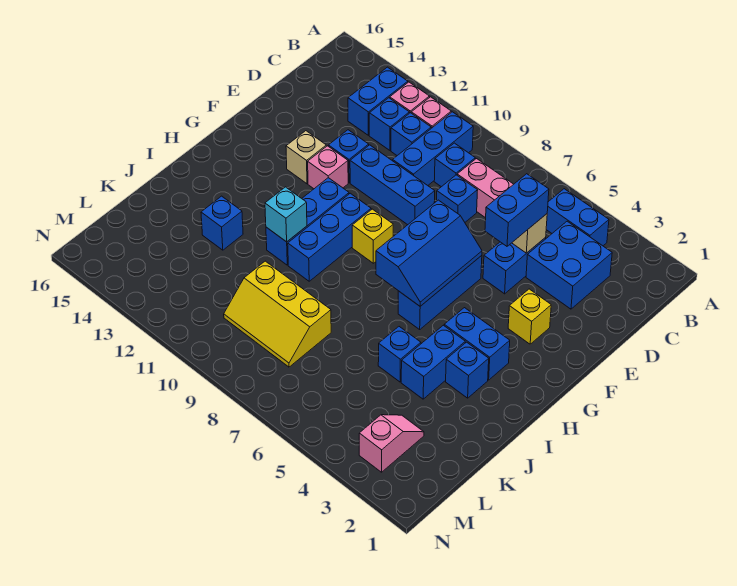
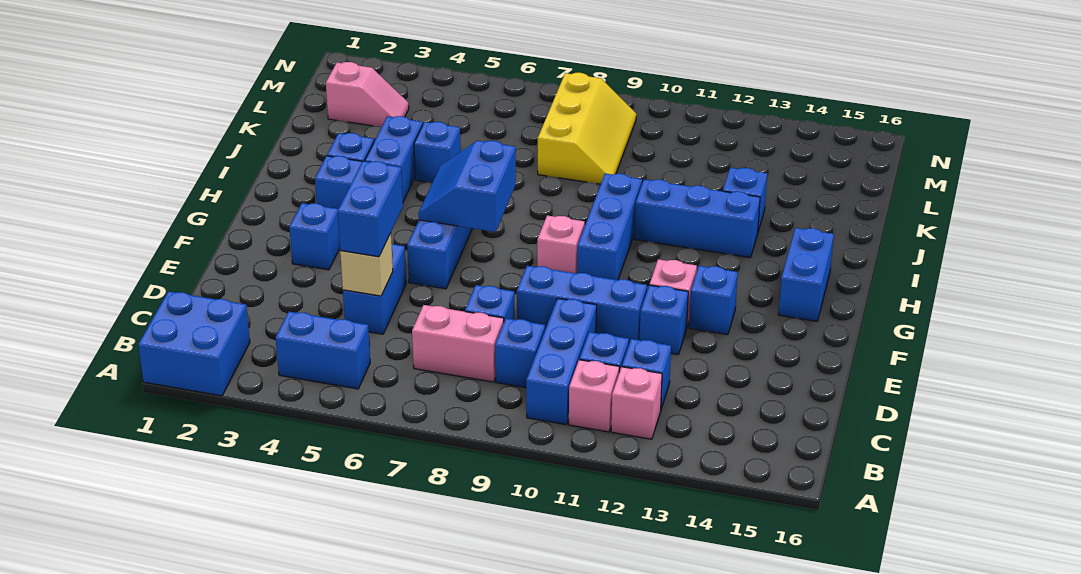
blue 1x2 brick [348,67,408,135] -> blue 1x2 brick moved to [779,228,834,321]
blue 2x2 brick [526,221,612,309] -> blue 2x2 brick moved to [138,291,250,396]
yellow 1x1 brick [508,289,551,344] -> blue 1x1 brick [289,203,340,270]
blue 2x3 slope [376,200,482,306] -> blue 2x2 slope [418,141,516,232]
tan 1x1 brick [286,131,326,184] -> blue 1x1 brick [689,266,738,335]
yellow 1x1 brick [352,209,393,263] -> pink 1x1 brick [537,215,585,274]
blue 1x3 brick [266,178,349,265] -> blue 1x3 brick turned to [635,179,760,258]
cyan 1x1 brick [265,187,307,242] -> none
yellow 2x3 slope [224,261,331,367] -> yellow 2x3 slope turned to [538,73,636,184]
pink 1x2 slope [359,415,424,472] -> pink 1x2 slope turned to [326,62,409,127]

